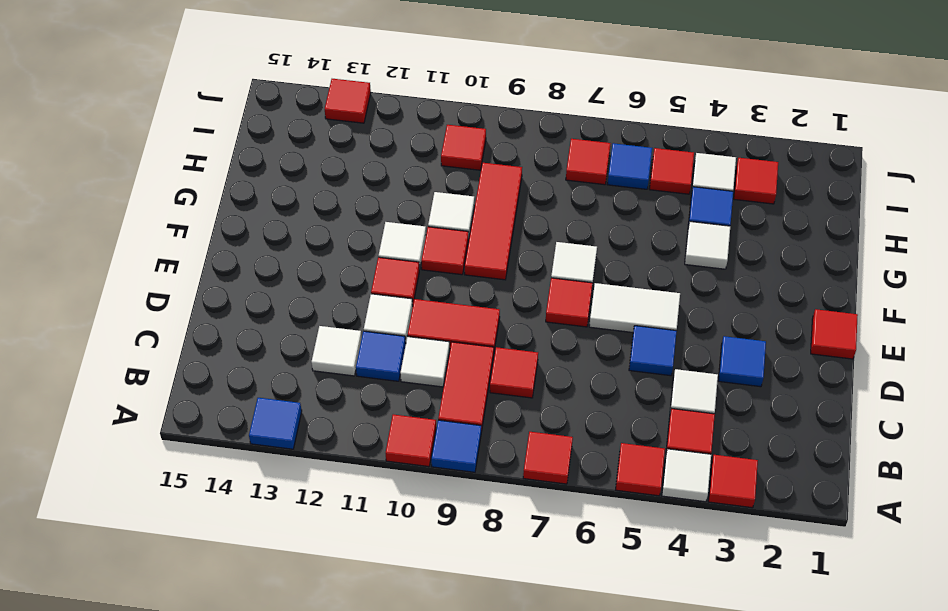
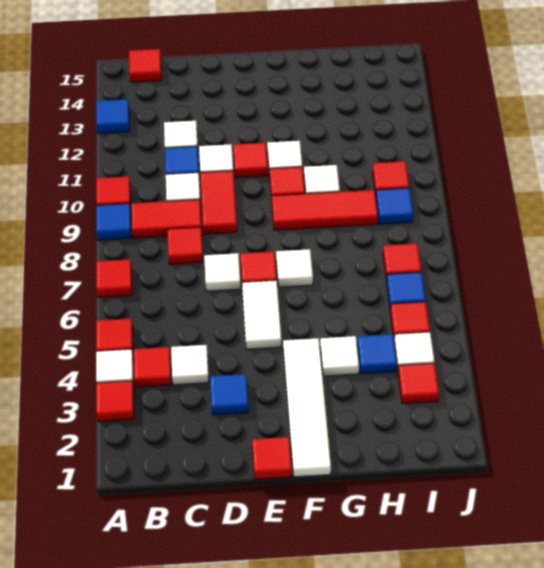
blue 1x1 tile [629,326,677,376] -> blue 1x1 tile moved to [376,188,413,224]
none -> white 1x1 tile [204,253,241,291]
none -> white 1x4 tile [283,338,331,477]
red 1x1 tile [325,79,371,123] -> red 1x1 tile moved to [129,49,162,82]

